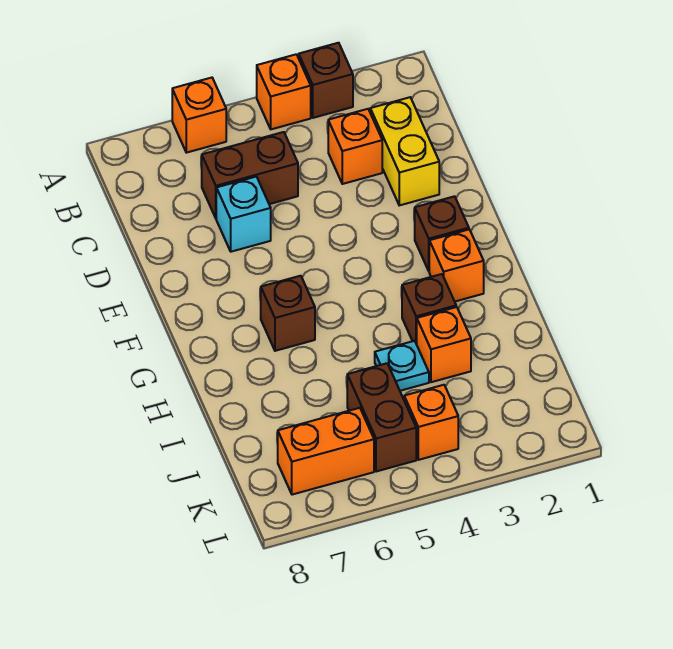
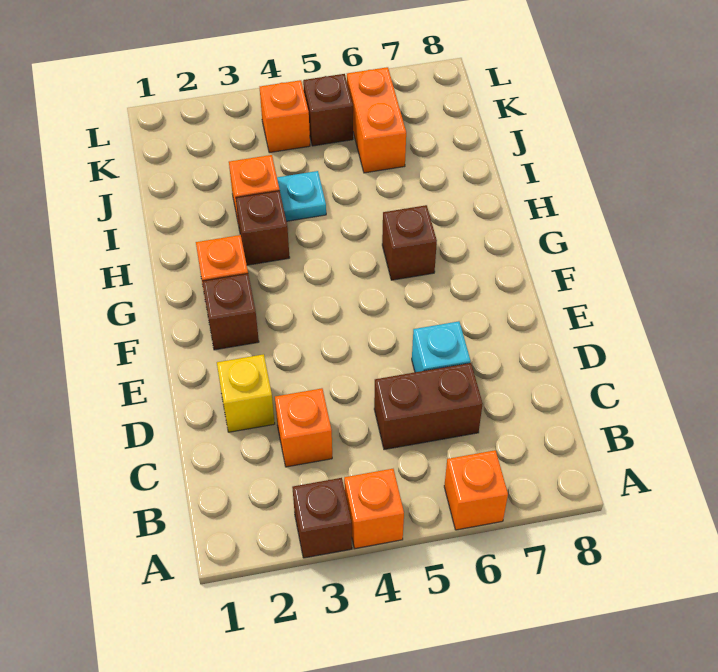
yellow 1x2 brick [370,97,439,205] -> yellow 1x1 brick [217,354,275,432]
brown 1x2 brick [347,363,416,472] -> brown 1x1 brick [303,74,353,146]
orange 1x2 brick [278,408,374,495] -> orange 1x2 brick turned to [347,67,406,173]

